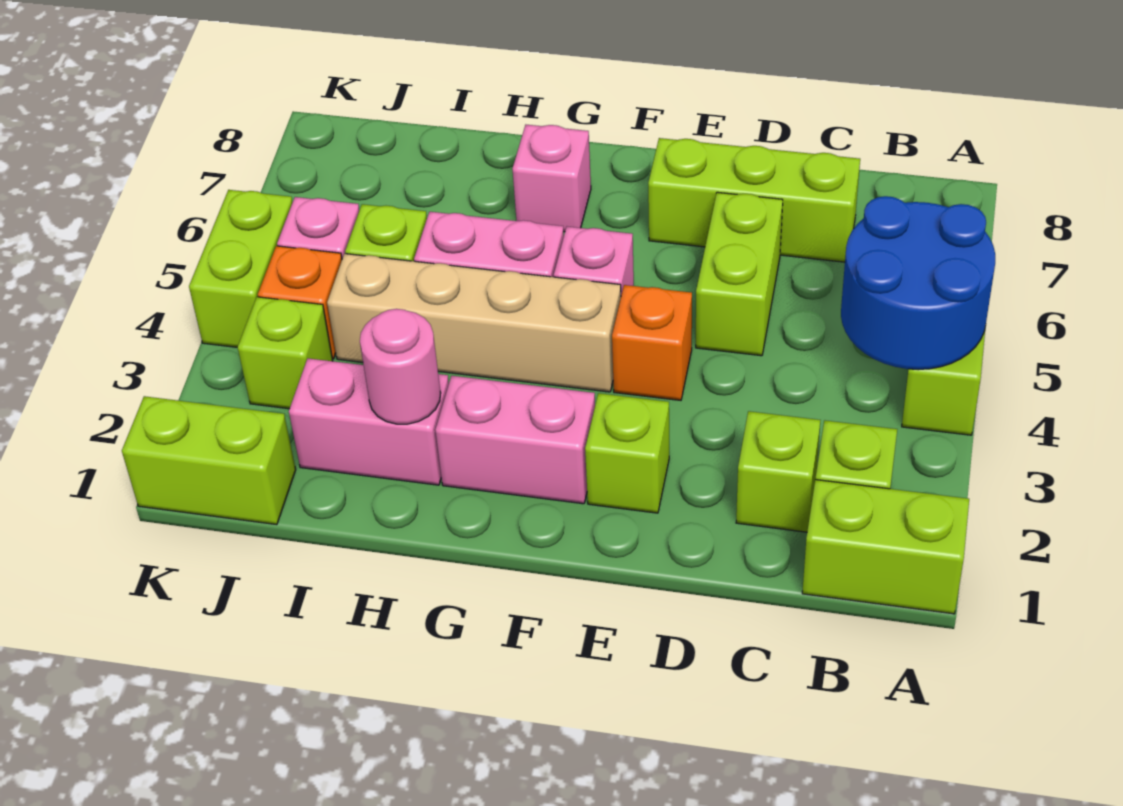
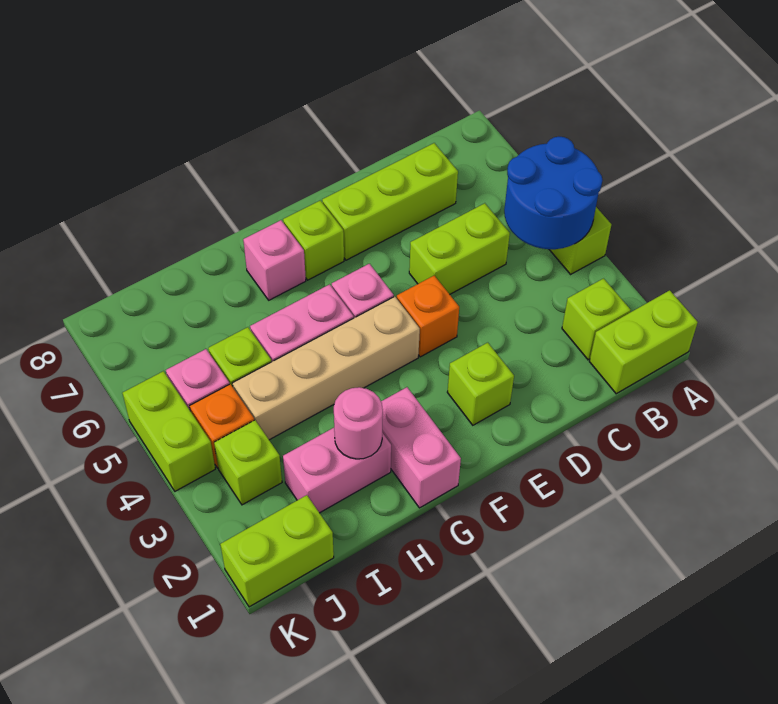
lime 1x1 brick [736,411,820,532] -> lime 1x1 brick moved to [283,200,344,280]
lime 1x2 brick [696,192,783,356] -> lime 1x2 brick turned to [409,203,510,294]
pink 1x2 brick [435,376,595,504] -> pink 1x2 brick turned to [381,387,461,508]

